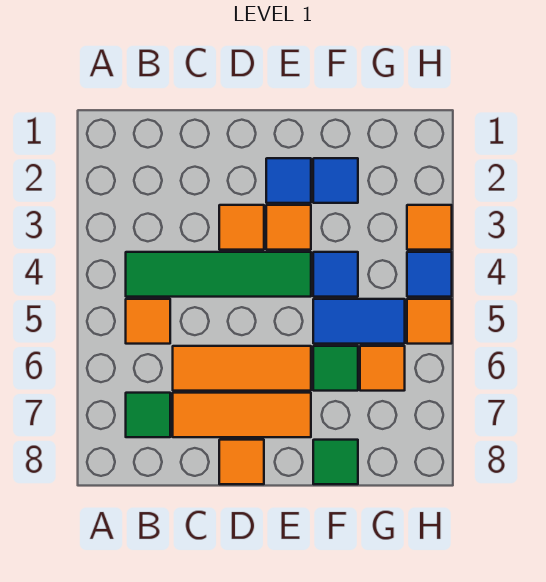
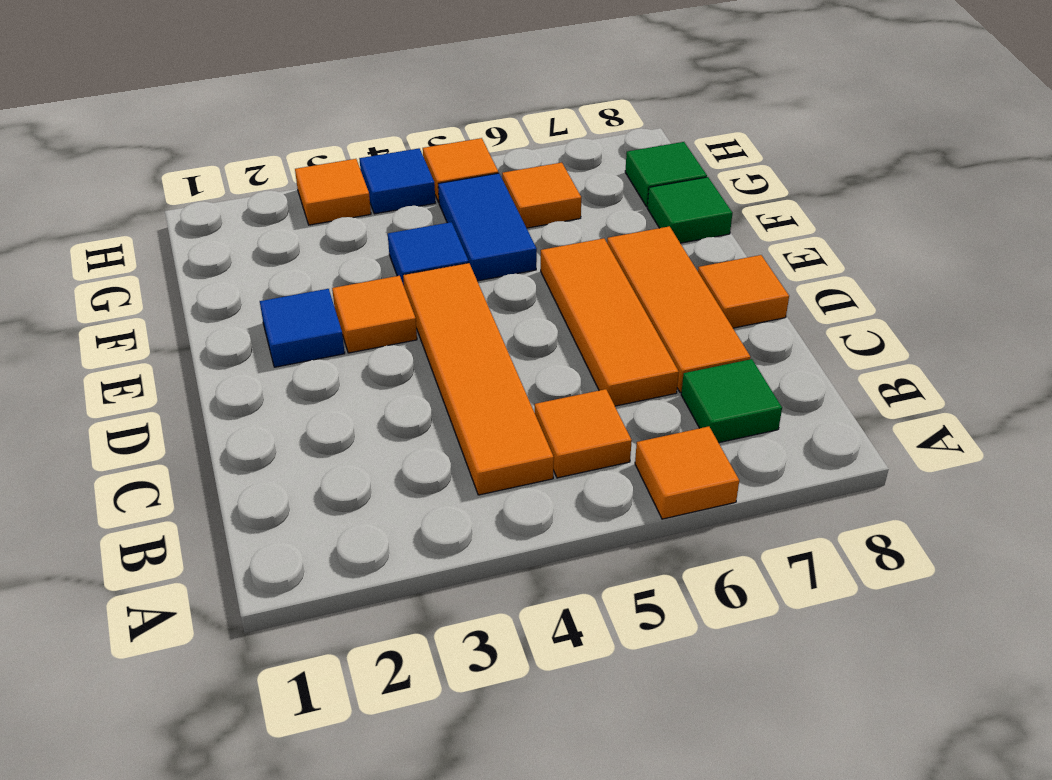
green 1x4 tile [126,252,311,297] -> orange 1x4 tile [403,263,554,495]
orange 1x1 tile [219,205,264,250] -> orange 1x1 tile moved to [635,426,739,519]
blue 1x1 tile [313,158,358,203] -> none
green 1x1 tile [313,346,358,391] -> green 1x1 tile moved to [625,142,707,207]

